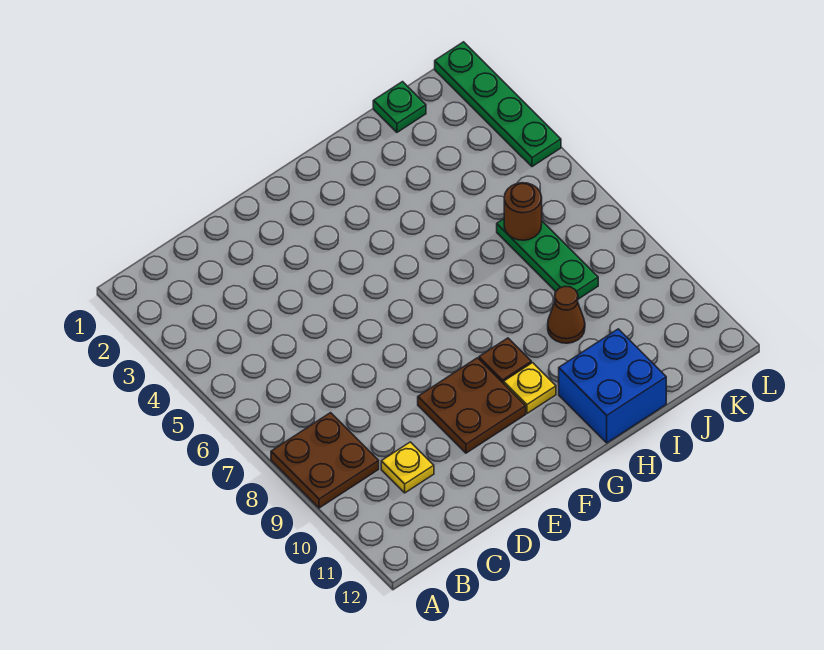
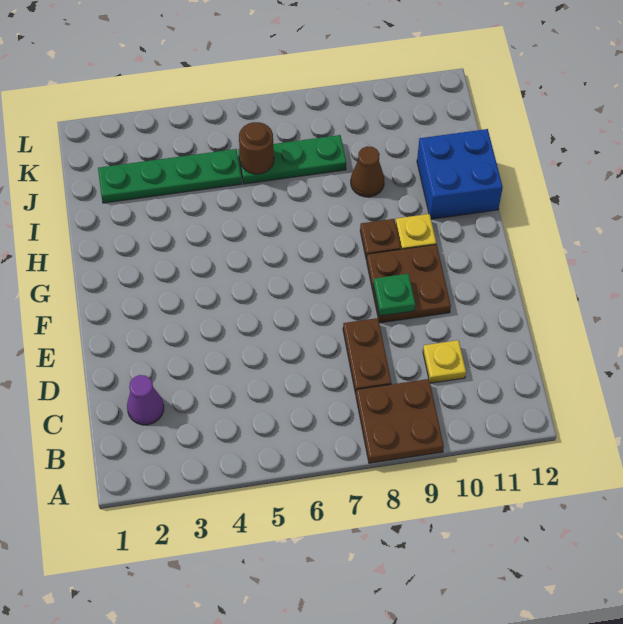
none -> purple 1x1 cone [127,375,164,425]
none -> brown 1x2 plate [343,318,391,394]
green 1x1 plate [373,82,426,132] -> green 1x1 plate moved to [373,274,415,316]
green 1x4 plate [435,42,561,167] -> green 1x4 plate moved to [98,149,242,203]

